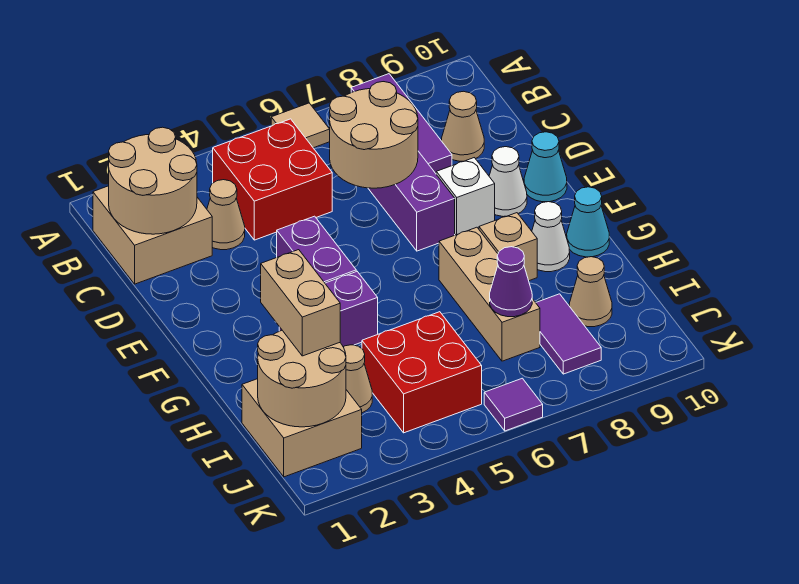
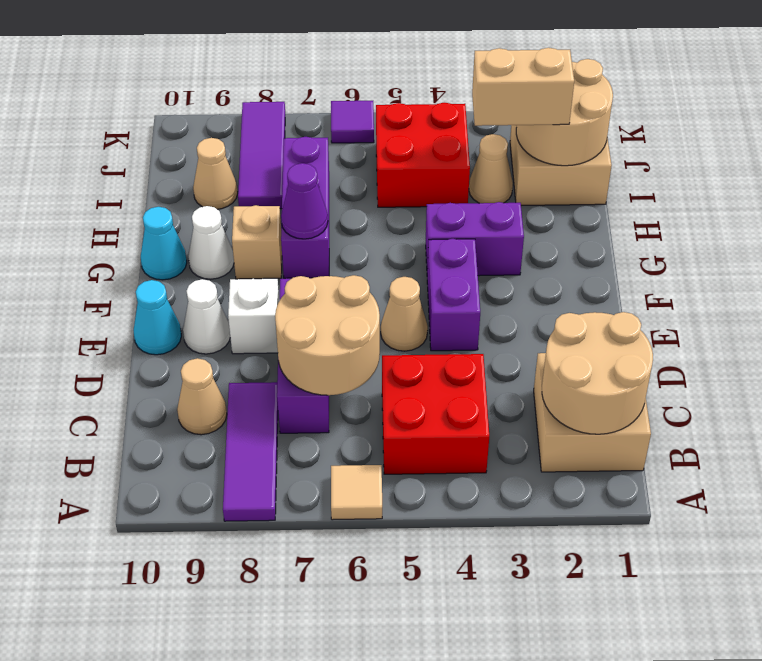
tan 1x1 cone [207,180,245,250] -> tan 1x1 cone moved to [381,277,428,351]
tan 1x3 brick [439,227,540,361] -> purple 1x3 brick [281,137,329,278]
tan 1x2 brick [261,250,340,356] -> tan 1x2 brick turned to [472,48,574,126]
purple 1x1 cone [490,247,532,317] -> purple 1x1 cone moved to [281,163,328,239]
purple 1x2 tile [536,294,601,374] -> purple 1x3 tile [238,102,285,209]

